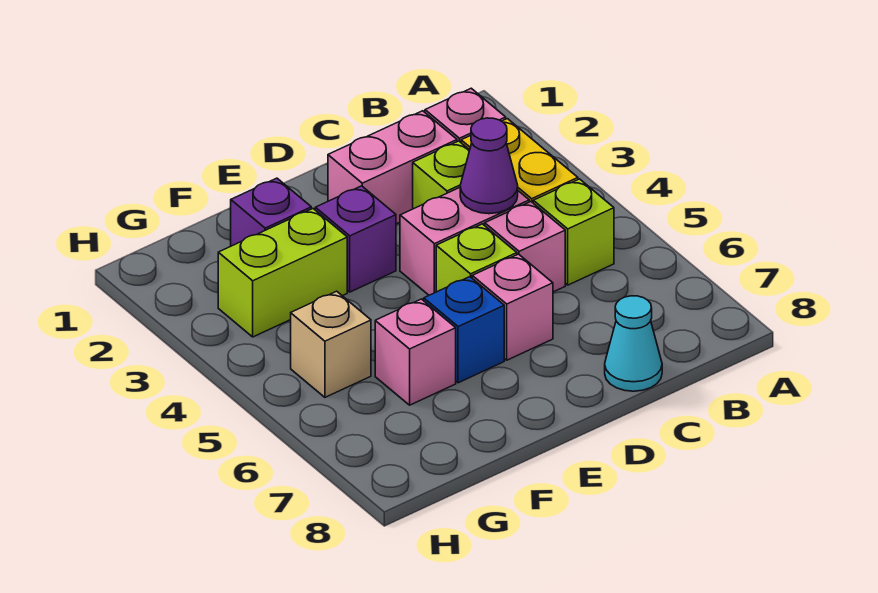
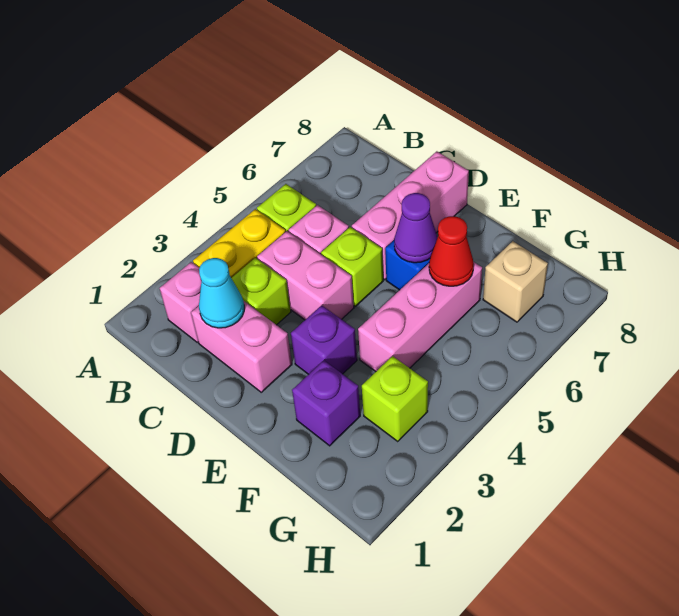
purple 1x1 cone [460,118,518,214] -> purple 1x1 cone moved to [394,193,437,263]
cyan 1x1 cone [605,296,662,391] -> cyan 1x1 cone moved to [199,258,244,328]
pink 1x1 brick [472,254,553,360] -> pink 1x3 brick [352,151,469,280]
lime 1x2 brick [218,209,347,337] -> lime 1x1 brick [362,356,428,441]
pink 1x1 brick [375,299,456,405] -> pink 1x3 brick [358,262,482,372]
none -> red 1x1 cone [429,216,474,286]
tan 1x1 brick [291,291,371,397] -> tan 1x1 brick moved to [483,241,548,322]

